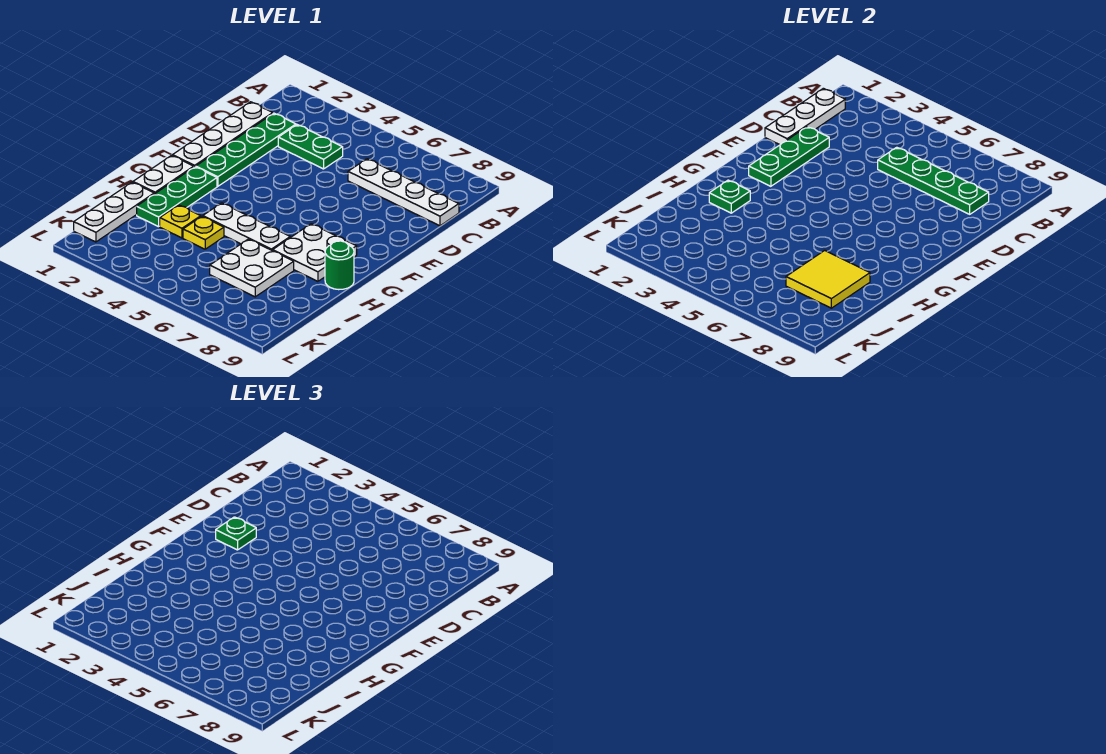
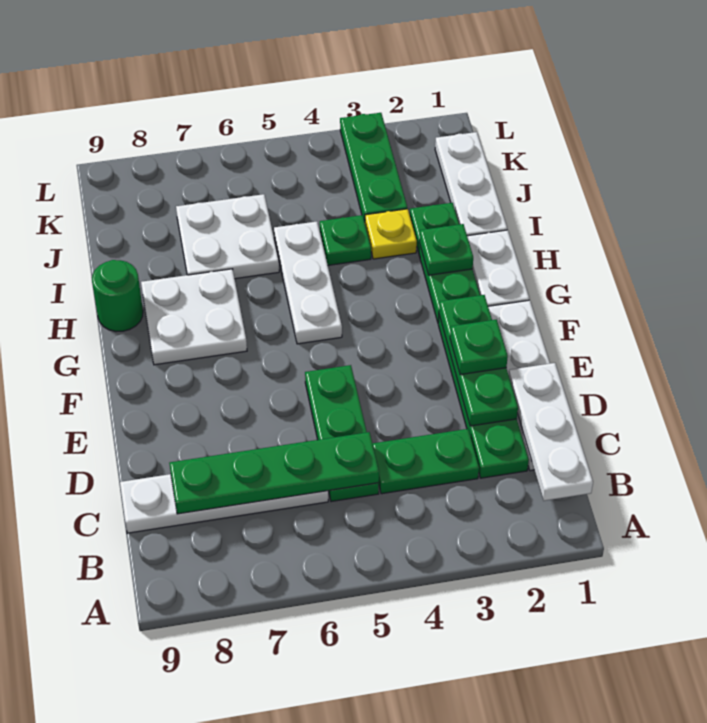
none -> green 1x3 plate [305,365,379,502]
white 1x3 plate [203,203,290,251] -> white 1x3 plate turned to [274,221,342,344]
yellow 1x1 plate [183,216,224,249] -> green 1x1 plate [320,215,371,265]
yellow 2x2 tile [786,250,870,308] -> none
none -> green 1x3 plate [340,113,407,222]

